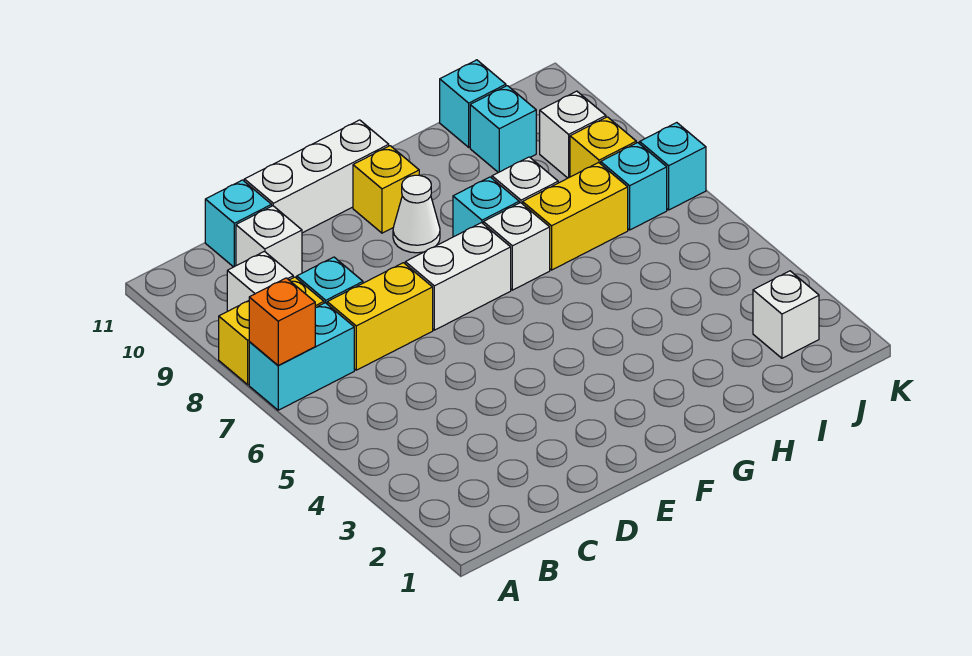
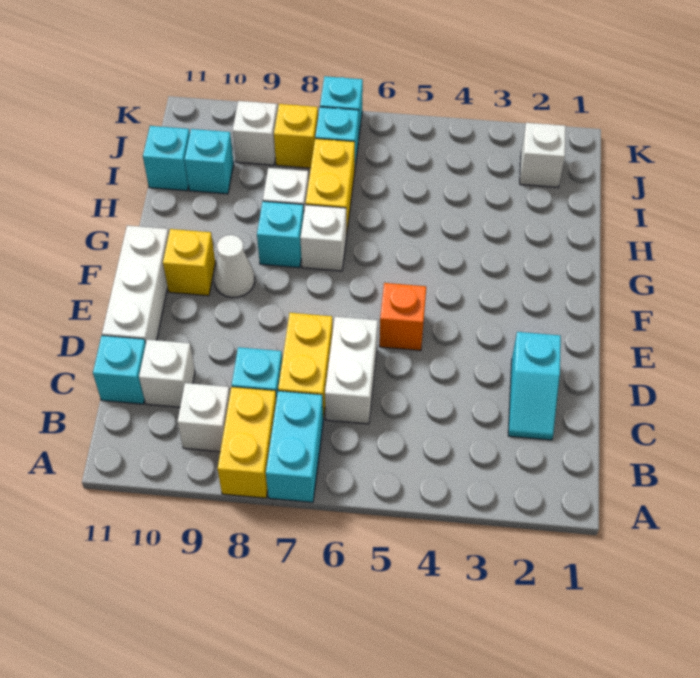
orange 1x1 brick [249,278,315,366] -> orange 1x1 brick moved to [379,283,426,350]
none -> cyan 1x2 slope [508,332,561,440]
white 1x2 brick [405,223,511,330] -> white 1x2 brick moved to [325,317,378,424]

